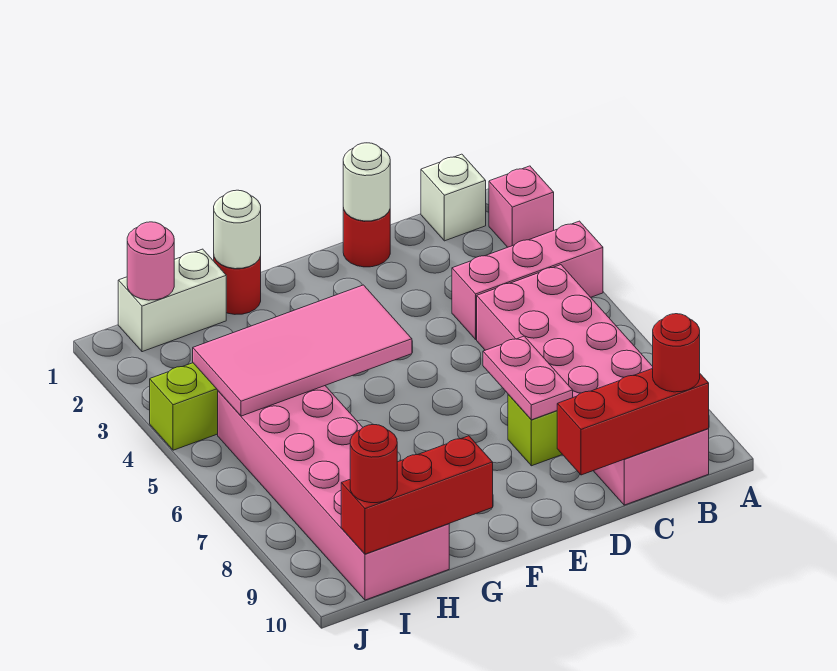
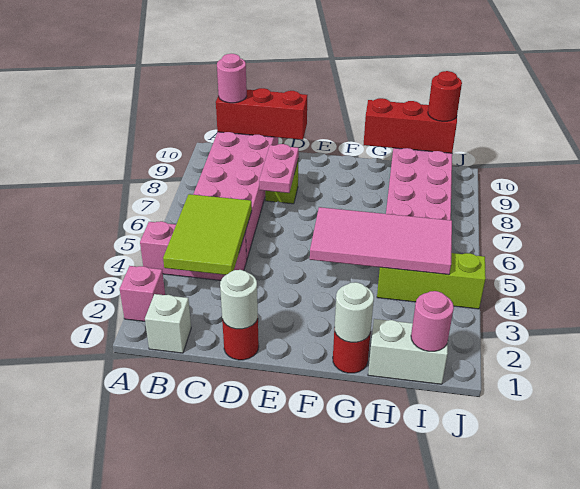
none -> lime 2x3 tile [163,194,252,275]
red 1x1 round brick [653,314,700,392] -> pink 1x1 round brick [217,54,247,103]

